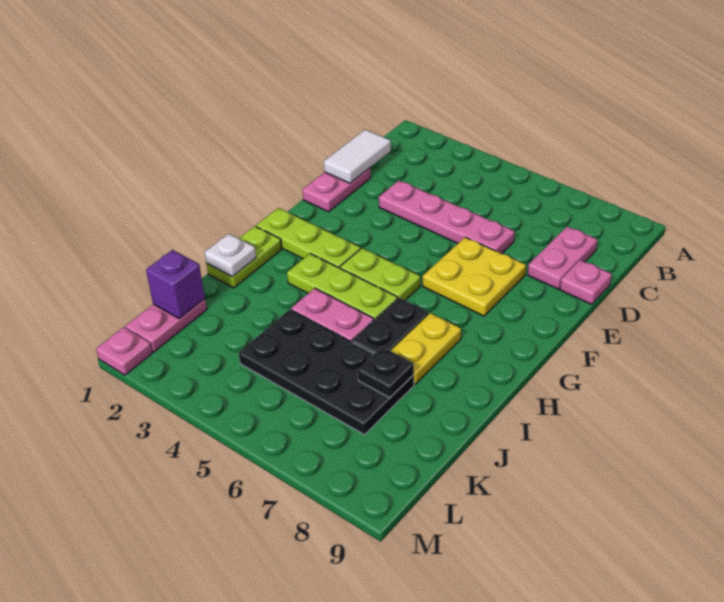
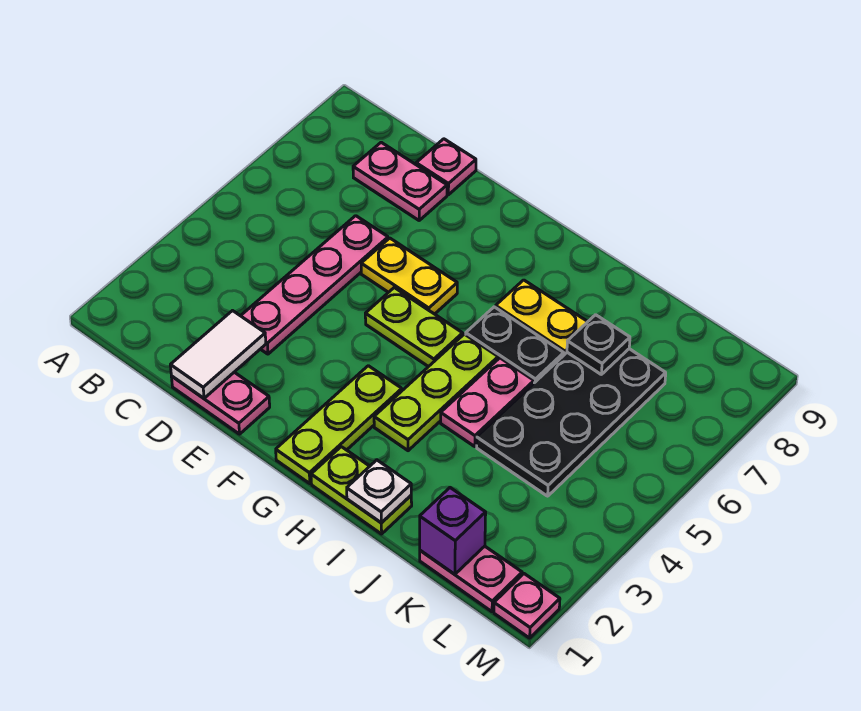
white 1x2 tile [324,130,391,183] -> white 1x2 tile turned to [170,311,266,398]
yellow 2x2 plate [423,237,526,316] -> yellow 1x2 plate [361,238,457,314]
lime 1x2 plate [340,248,420,300] -> lime 1x2 plate turned to [365,288,463,367]

